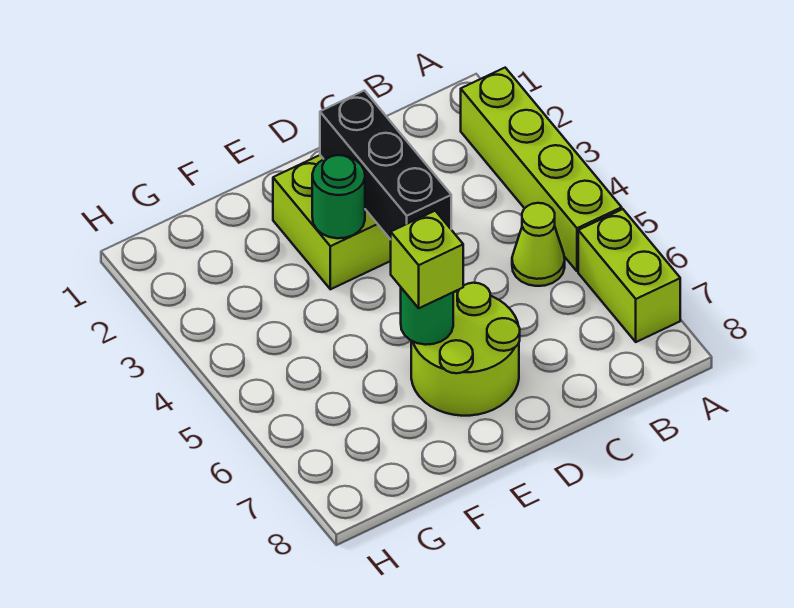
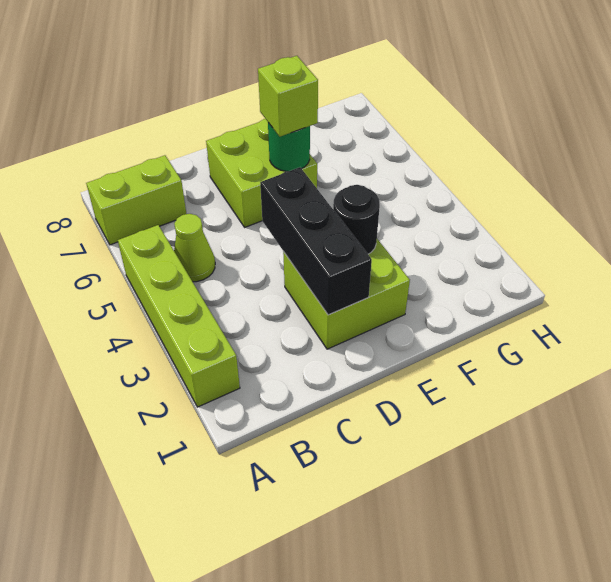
lime 1x2 brick [578,209,680,342] -> lime 1x2 brick turned to [86,155,186,245]
lime 2x2 round brick [411,283,520,416] -> lime 2x2 brick [206,119,317,227]
green 1x1 round brick [312,155,365,238] -> black 1x1 round brick [333,185,380,254]

